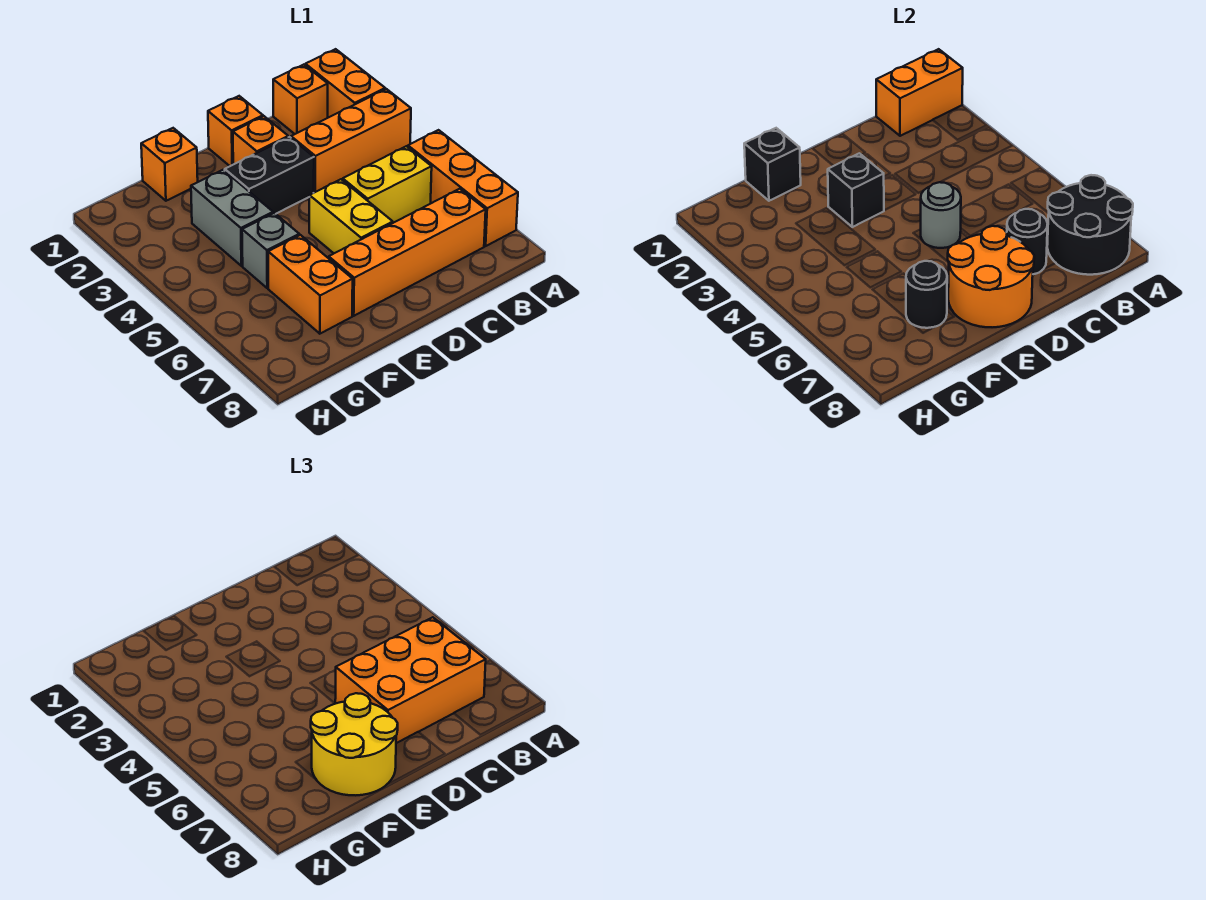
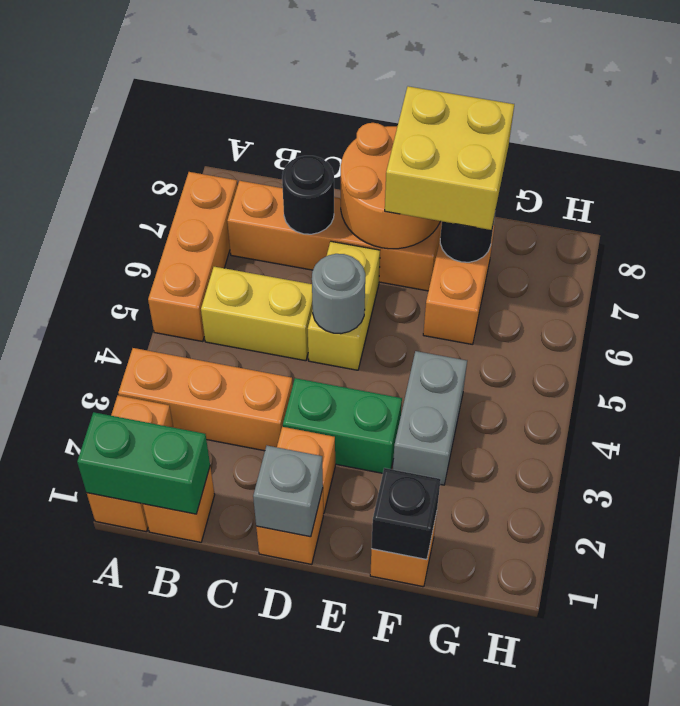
orange 1x2 brick [876,49,963,136] -> green 1x2 brick [77,412,210,514]
black 2x2 round brick [1047,175,1133,275] -> none
orange 2x3 brick [335,617,486,743] -> none
black 1x2 brick [225,137,314,214] -> green 1x2 brick [283,378,402,473]
black 1x1 brick [828,153,884,227] -> none
yellow 2x2 round brick [311,693,398,795] -> yellow 2x2 brick [385,86,514,230]
grey 1x1 brick [242,213,299,288] -> grey 1x1 brick moved to [253,446,323,537]

